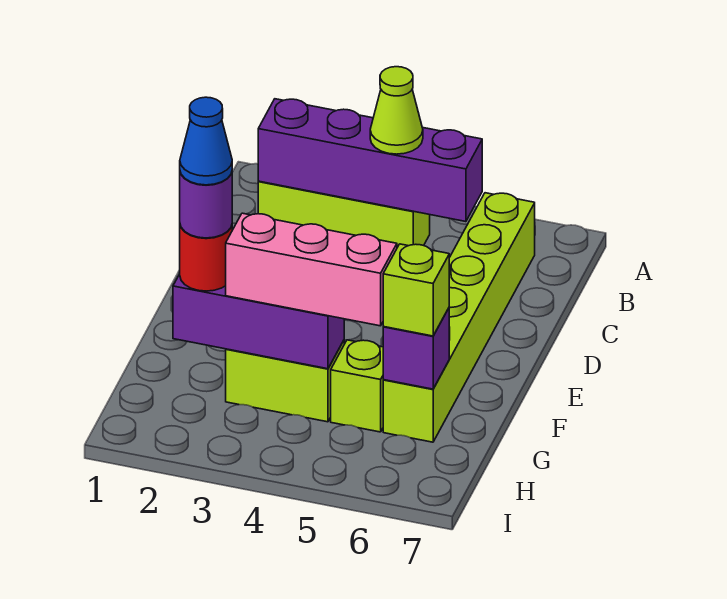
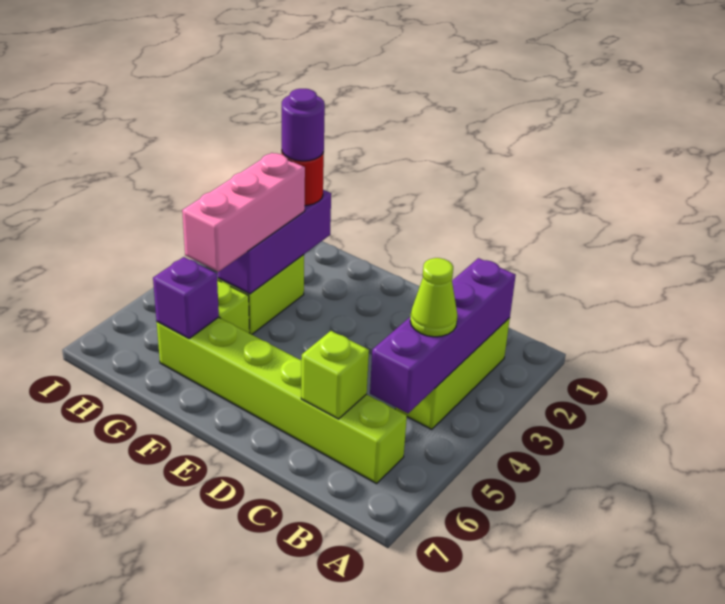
blue 1x1 cone [180,97,232,185] -> none
lime 1x1 brick [383,244,449,336] -> lime 1x1 brick moved to [301,331,369,419]

